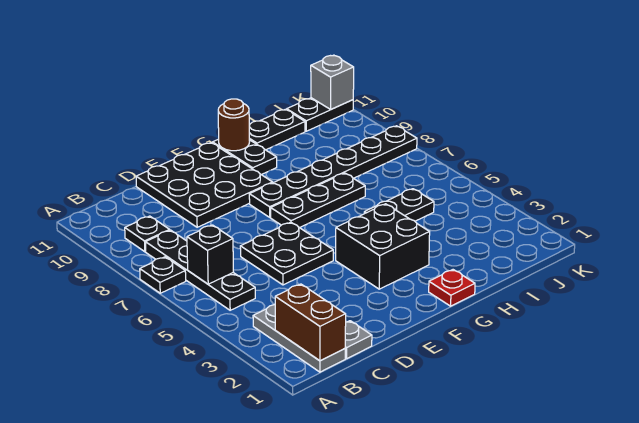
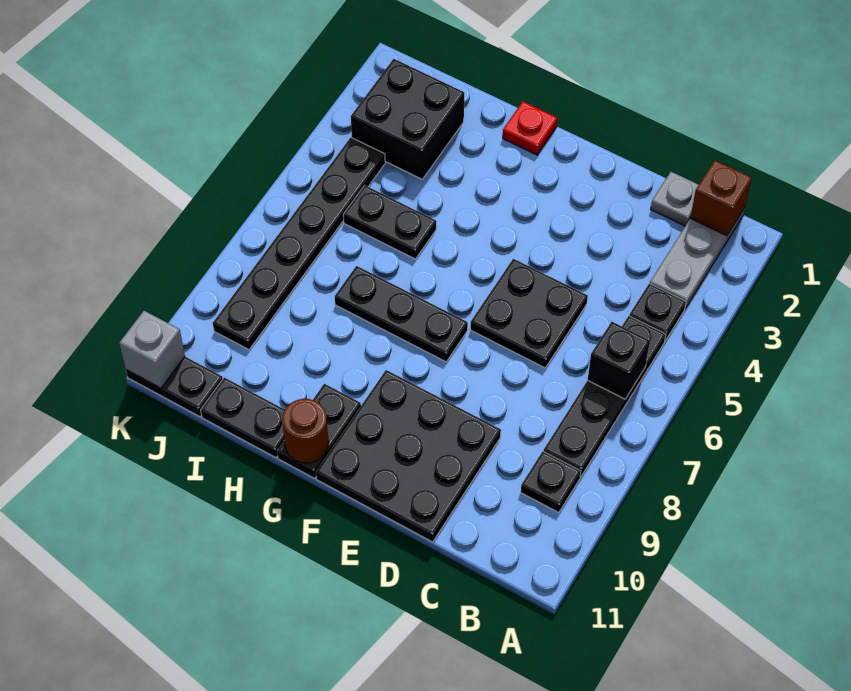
black 1x1 plate [140,257,186,293] -> black 1x1 plate moved to [629,283,686,341]
brown 1x2 brick [275,284,346,361] -> brown 1x1 brick [690,160,752,236]
black 2x2 brick [336,204,430,289] -> black 2x2 brick moved to [351,59,464,179]
black 1x6 plate [249,126,417,217] -> black 1x6 plate turned to [213,137,385,350]

